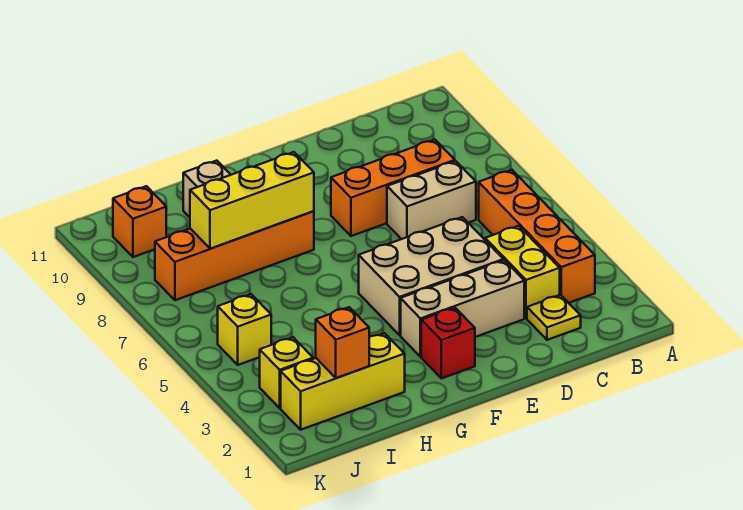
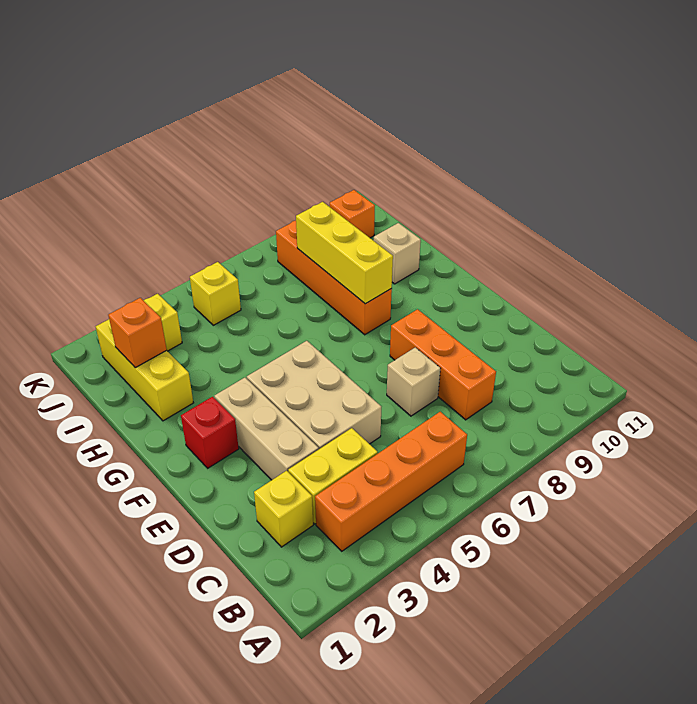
yellow 1x1 plate [527,295,581,340] -> yellow 1x1 brick [254,471,313,547]
tan 1x2 brick [387,161,476,239] -> tan 1x1 brick [387,347,440,416]

